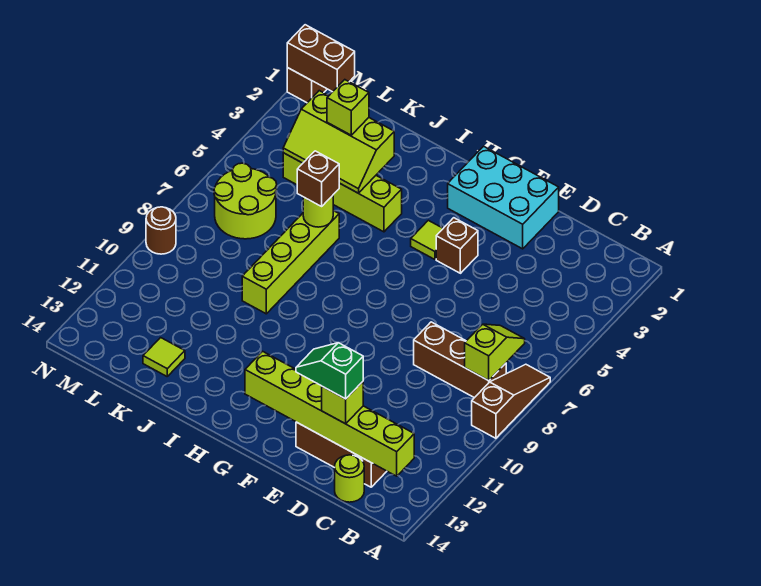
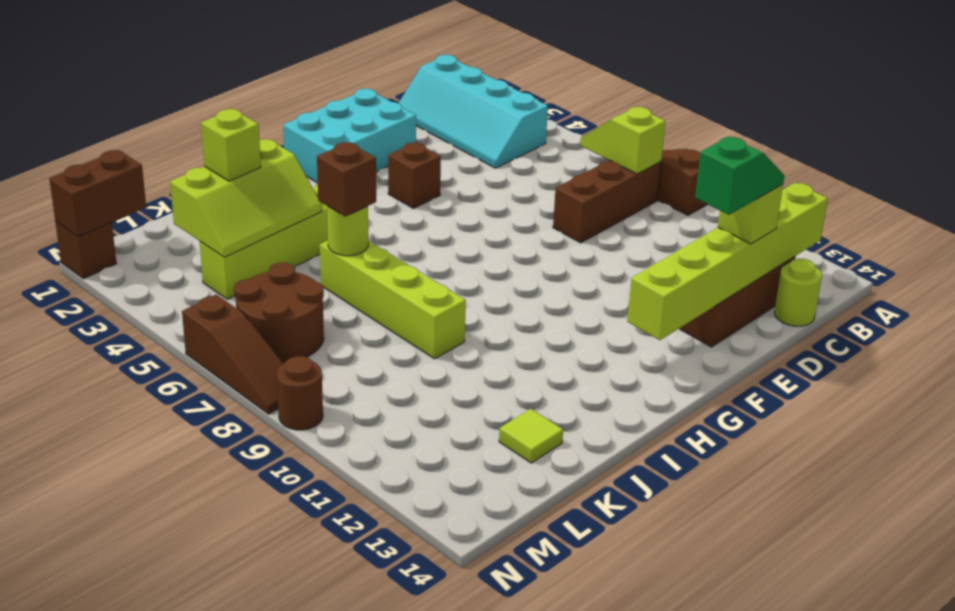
none -> cyan 2x4 slope [399,55,548,168]
green 1x2 slope [296,343,363,399] -> green 1x2 slope turned to [695,137,784,215]
lime 1x1 tile [411,220,443,259] -> none
lime 2x2 round brick [214,163,277,239] -> brown 2x2 round brick [234,263,324,363]
none -> brown 1x3 slope [182,295,283,414]

